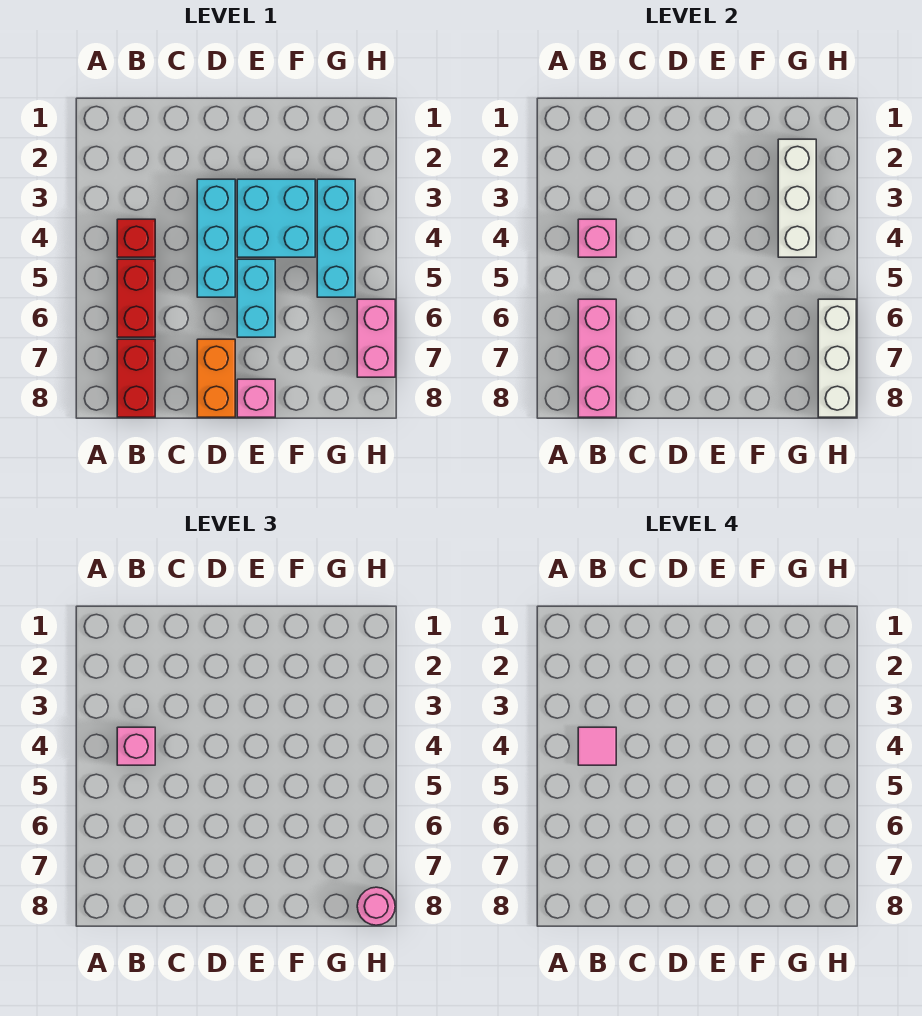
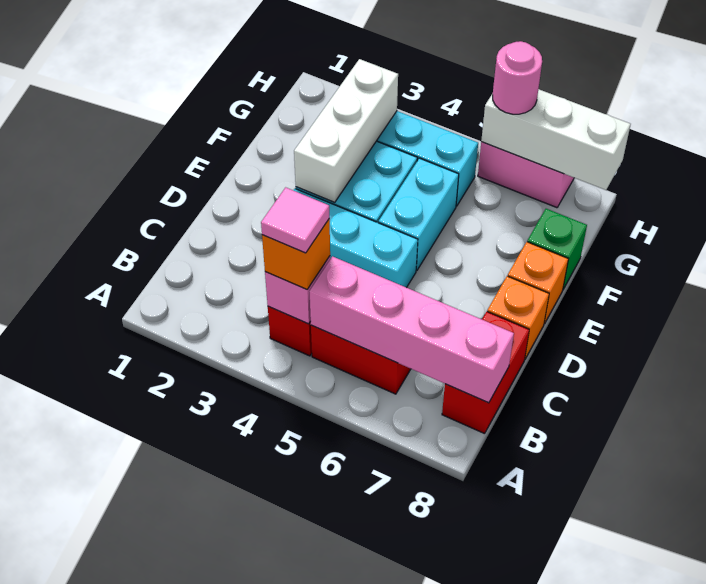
pink 1x1 brick [117,727,155,765] -> orange 1x1 brick [262,219,330,289]
pink 1x3 brick [578,299,616,417] -> pink 1x4 brick [309,256,514,403]
red 1x2 brick [117,339,155,417] -> red 1x2 brick turned to [442,312,529,434]
orange 1x2 brick [197,339,235,417] -> orange 1x1 brick [487,276,549,359]
cyan 1x2 brick [237,259,275,337] -> cyan 1x2 brick turned to [378,158,459,271]
pink 1x1 brick [237,379,275,417] -> orange 1x1 brick [508,242,568,324]
none -> green 1x1 brick [527,209,587,289]
white 1x3 brick [778,139,816,257] -> white 1x3 brick turned to [294,59,398,202]
pink 1x1 round brick [357,887,395,925] -> pink 1x1 round brick moved to [493,41,542,114]

